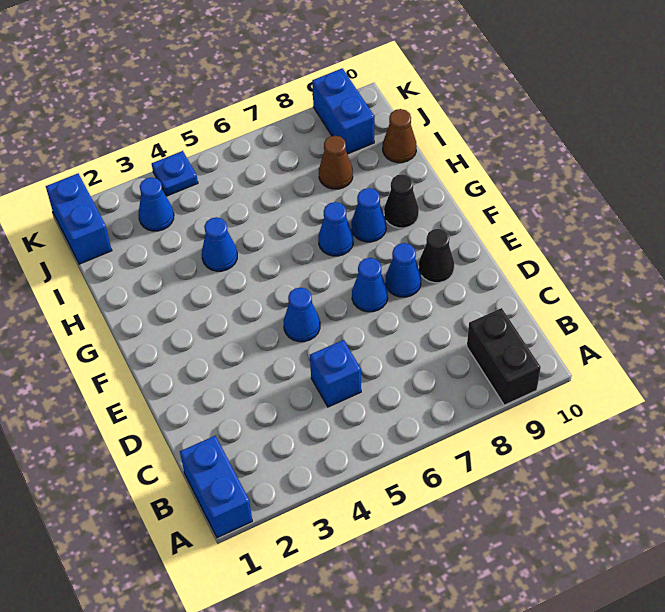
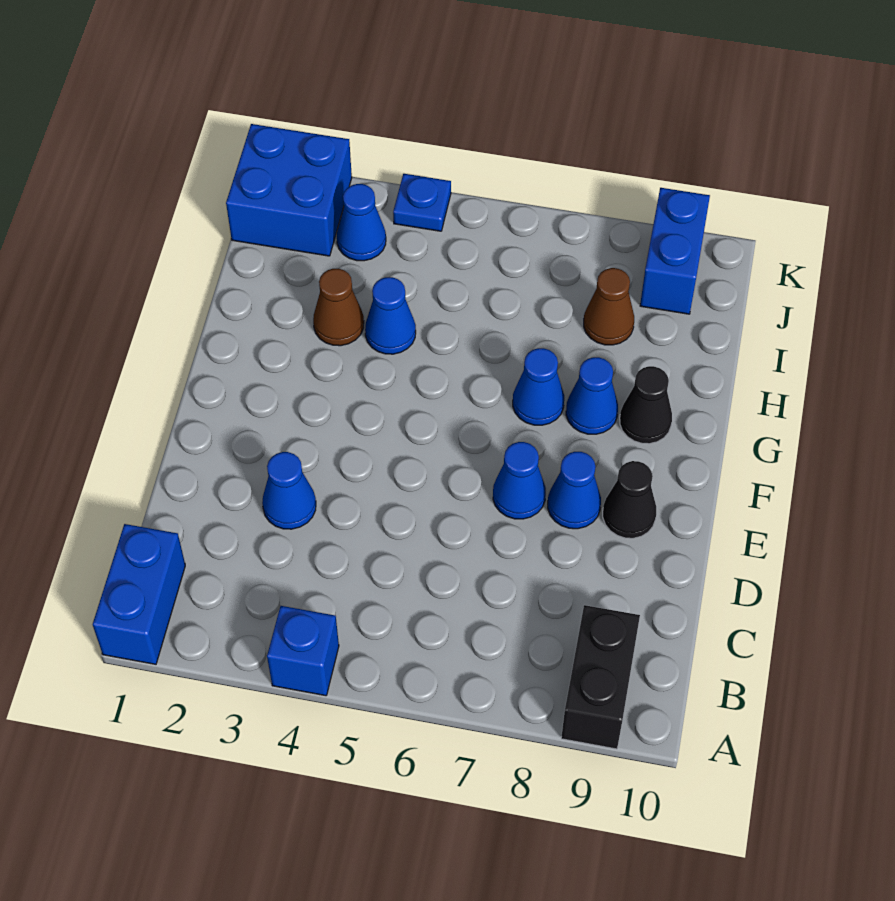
blue 1x1 brick [310,340,361,407] -> blue 1x1 brick moved to [267,606,339,696]
blue 1x1 cone [284,288,320,342] -> blue 1x1 cone moved to [262,452,316,529]
brown 1x1 cone [383,109,417,163] -> brown 1x1 cone moved to [313,269,364,346]
blue 1x2 brick [46,174,112,264] -> blue 2x2 brick [226,124,352,256]

